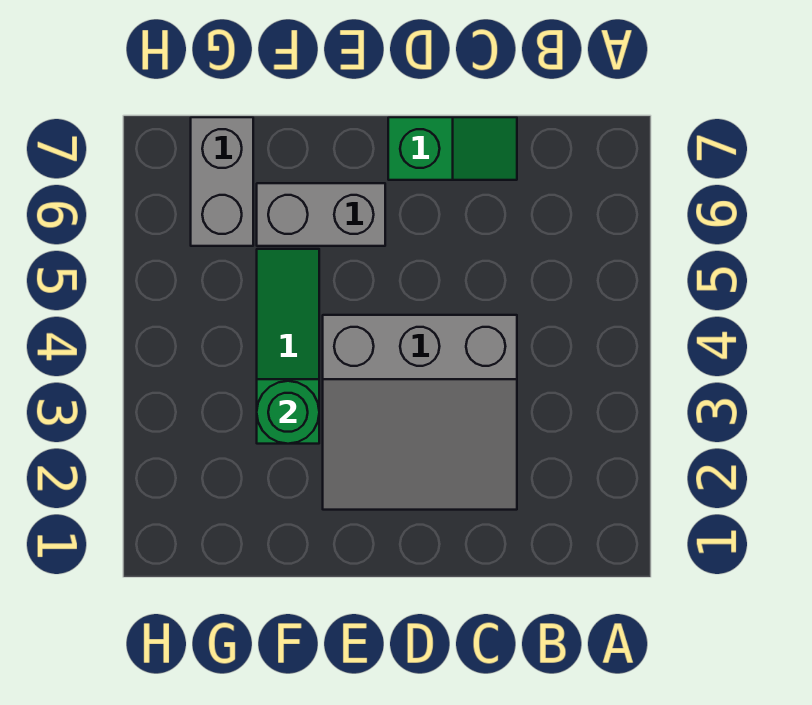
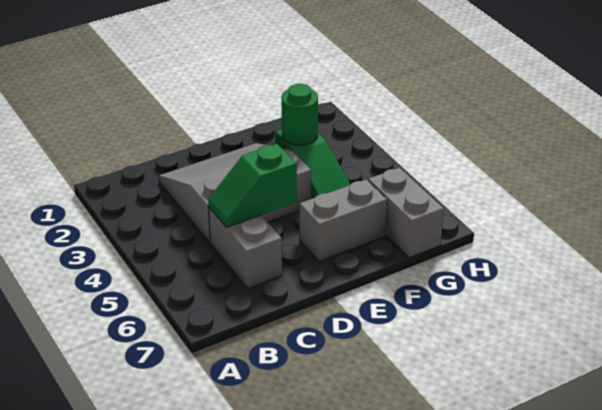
none -> grey 1x2 brick [209,208,282,288]
green 1x2 slope [388,117,517,180] -> green 1x2 slope moved to [208,144,297,227]

